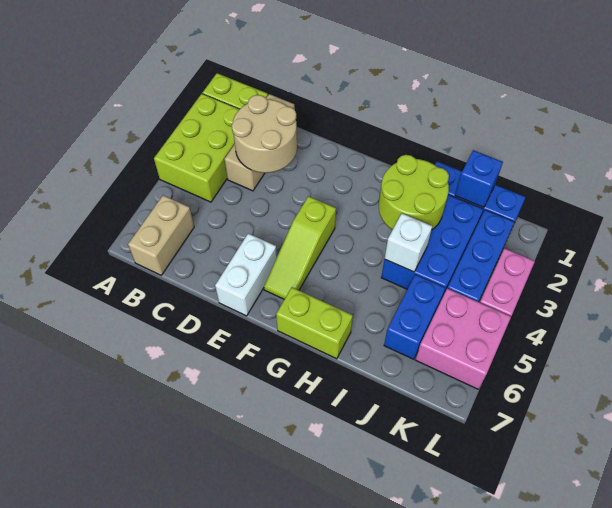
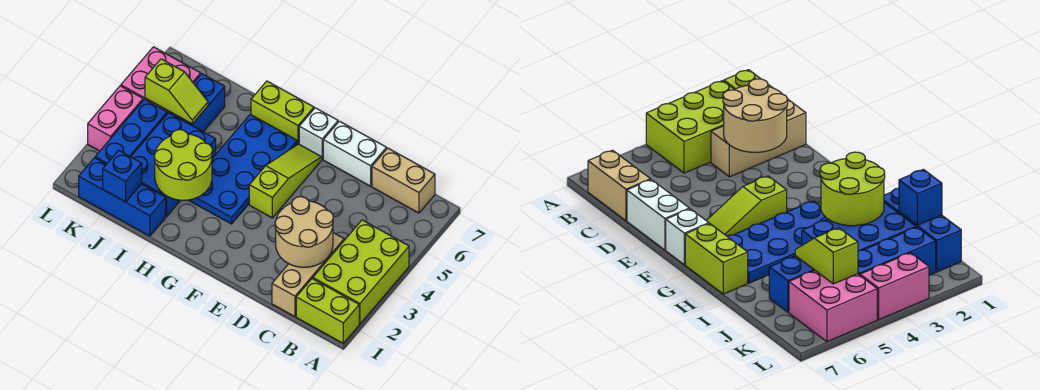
tan 1x2 brick [128,195,194,275] -> tan 1x2 brick turned to [372,148,435,213]
white 1x2 brick [215,234,277,316] -> white 1x2 brick turned to [323,121,387,186]
none -> blue 2x4 plate [189,114,297,224]
white 1x1 brick [385,213,432,272] -> white 1x1 brick moved to [299,108,338,159]
none -> lime 1x2 slope [145,59,208,124]

